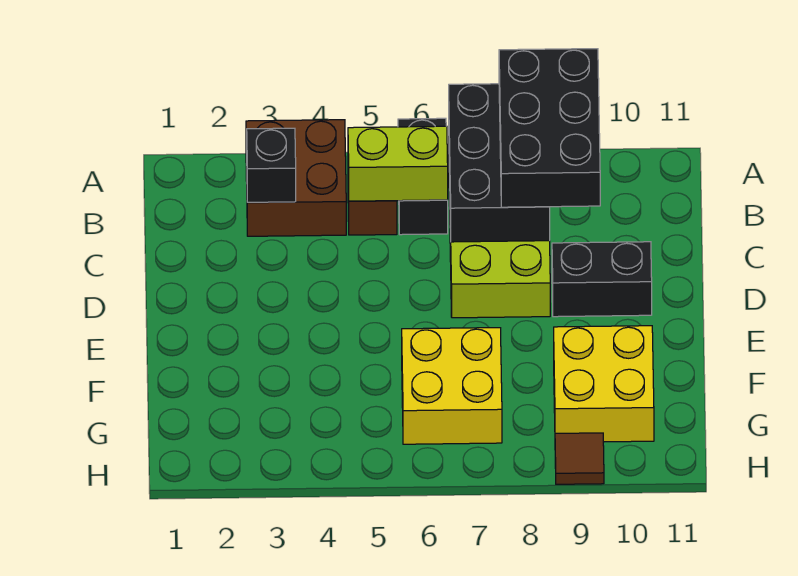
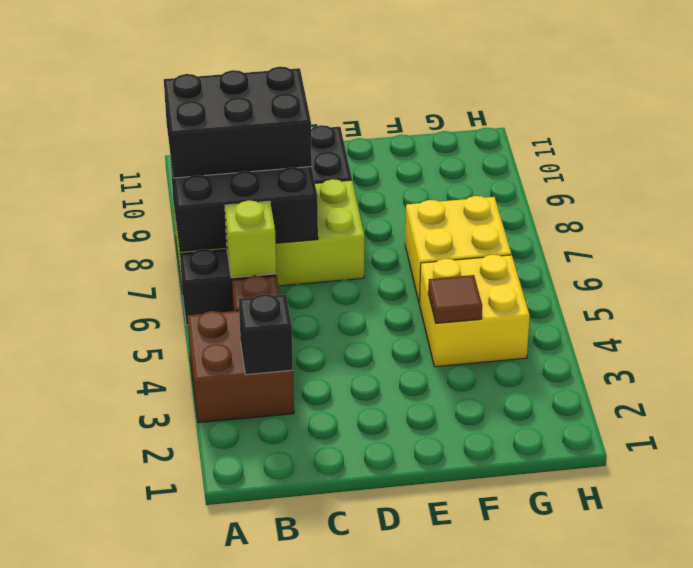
lime 1x2 brick [348,126,448,201] -> lime 1x1 brick [225,200,276,278]
yellow 2x2 brick [554,326,654,442] -> yellow 2x2 brick moved to [420,255,530,367]
brown 1x1 tile [555,433,604,484] -> brown 1x1 tile moved to [428,275,482,323]

